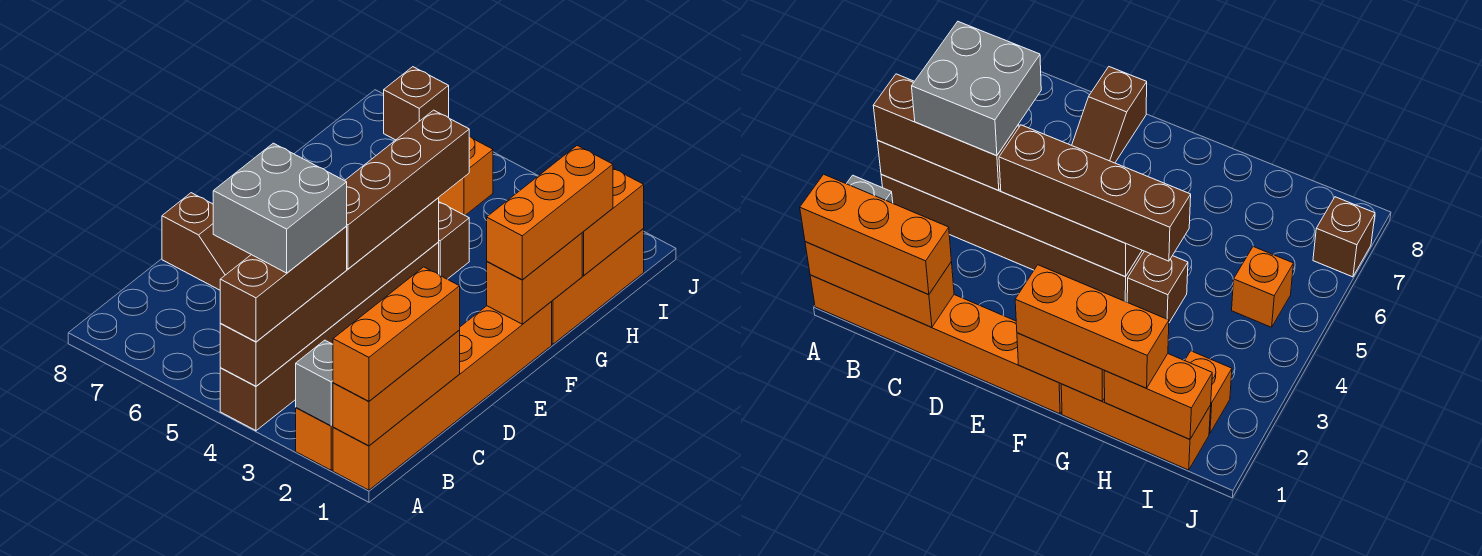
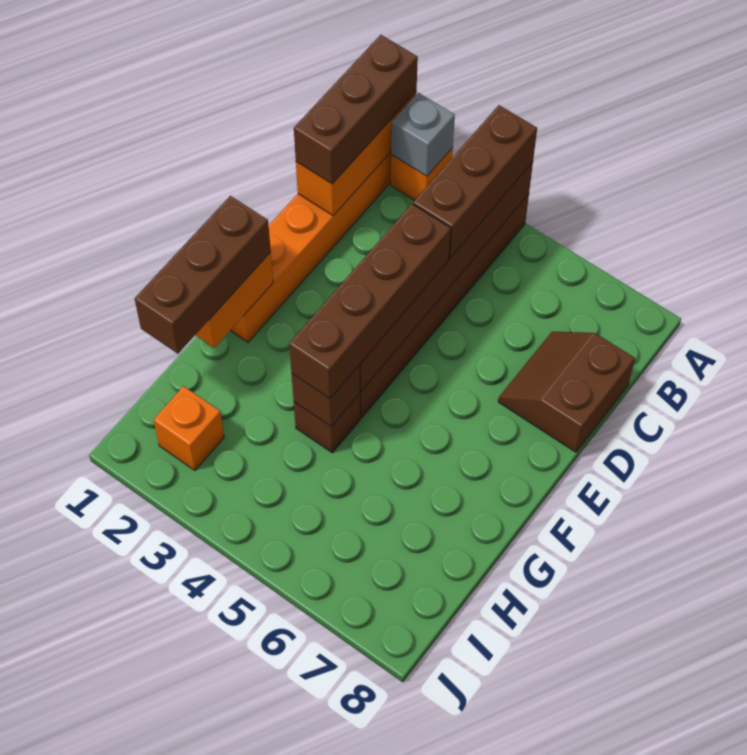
orange 1x3 brick [333,267,460,401] -> brown 1x3 brick [294,35,418,184]
grey 2x2 brick [213,143,347,273] -> none
brown 1x2 slope [162,193,251,290] -> brown 2x2 slope [498,331,635,452]
orange 1x3 brick [487,146,613,280] -> brown 1x3 brick [135,196,271,354]
orange 1x3 brick [551,229,644,344] -> none
orange 1x2 brick [582,168,644,275] -> none
orange 1x1 brick [439,136,493,215] -> none
brown 1x1 brick [384,67,449,140] -> brown 1x1 brick moved to [292,365,360,426]

